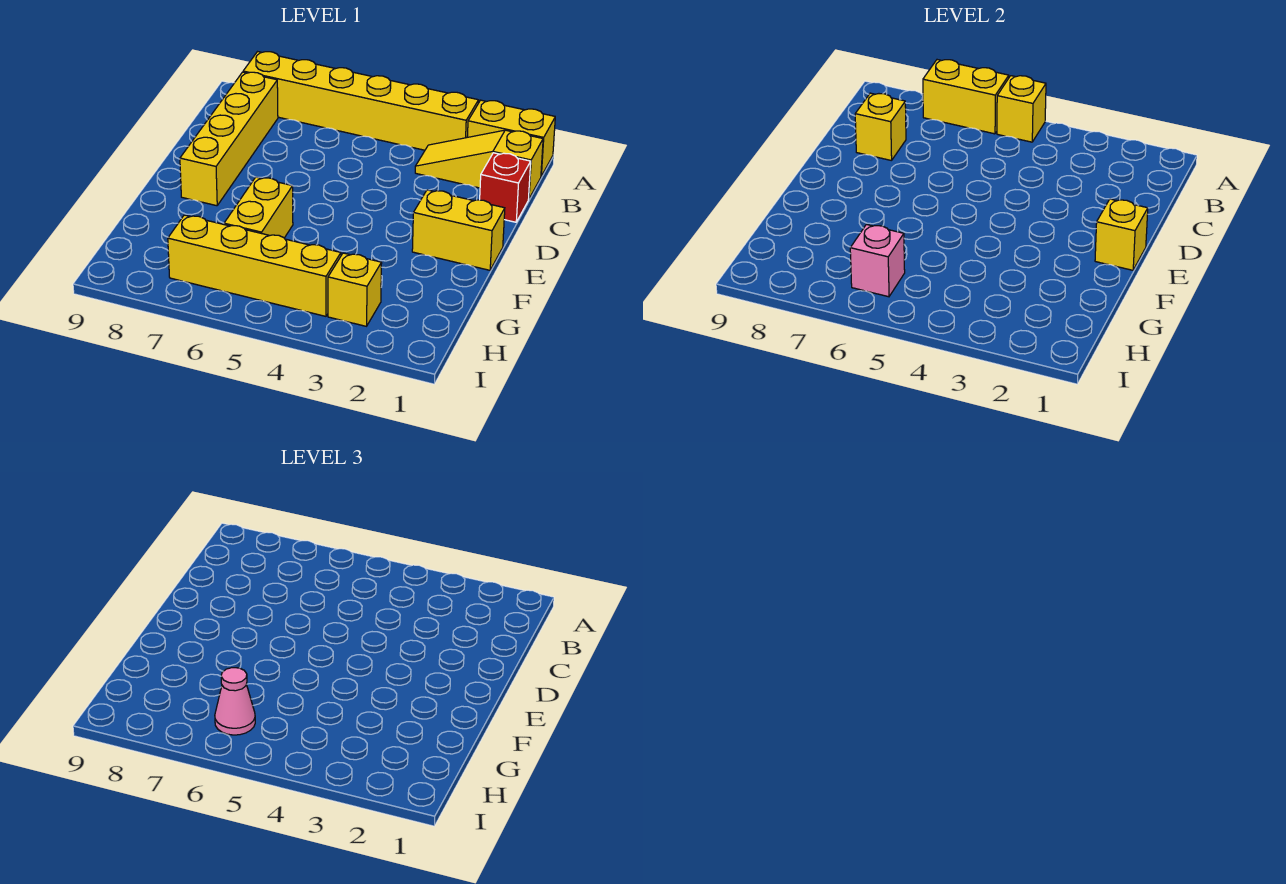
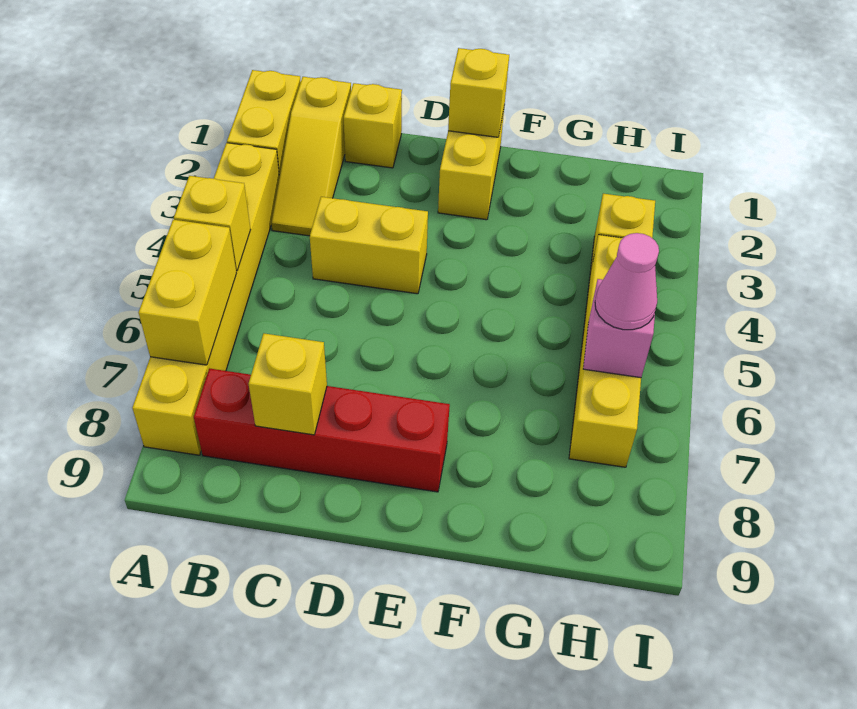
yellow 1x4 brick [180,72,278,206] -> red 1x4 brick [194,368,450,492]
red 1x1 brick [480,153,531,222] -> yellow 1x1 brick [344,83,402,168]
yellow 1x2 brick [224,177,293,238] -> yellow 1x2 brick moved to [310,197,428,294]

